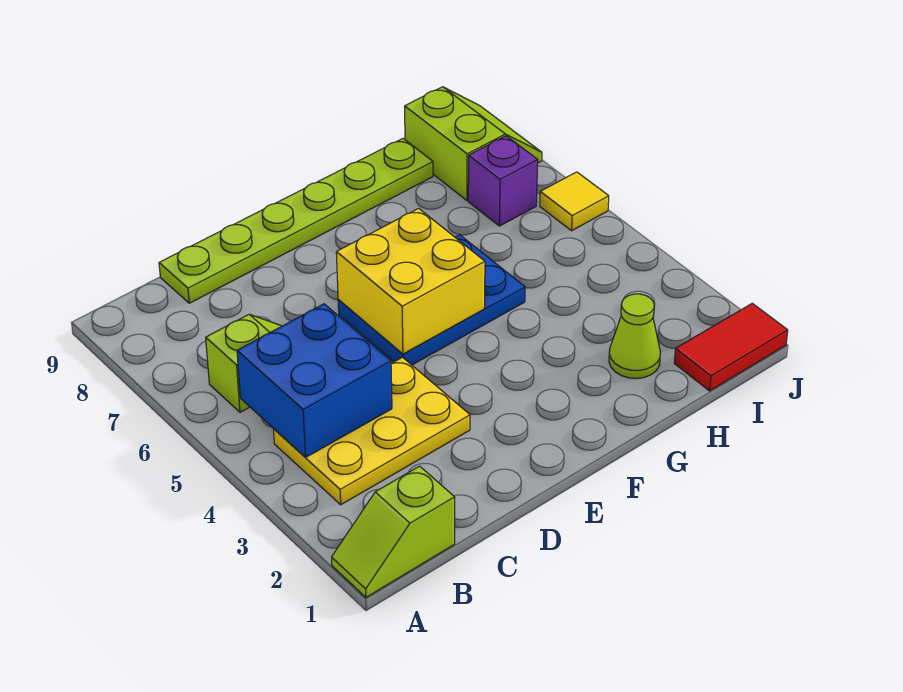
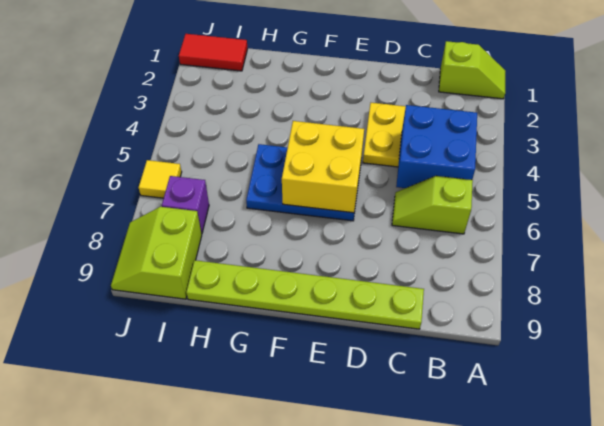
lime 1x1 cone [609,294,660,378] -> none

